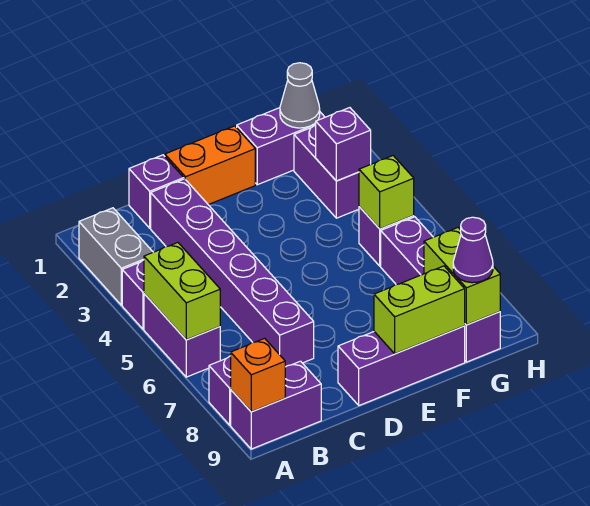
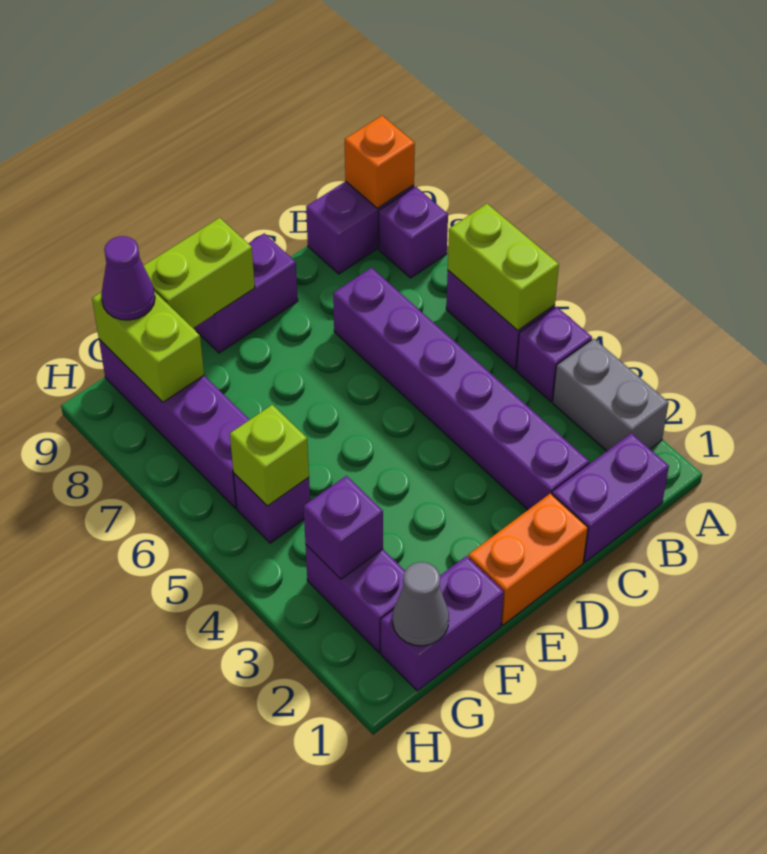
purple 1x1 brick [129,155,184,228] -> purple 1x2 brick [552,433,669,562]
purple 1x3 brick [338,326,465,406] -> purple 1x2 brick [193,233,298,353]

